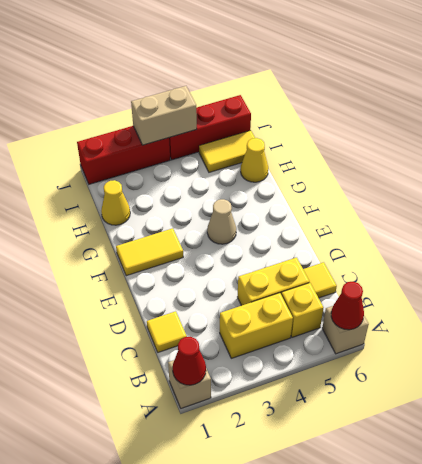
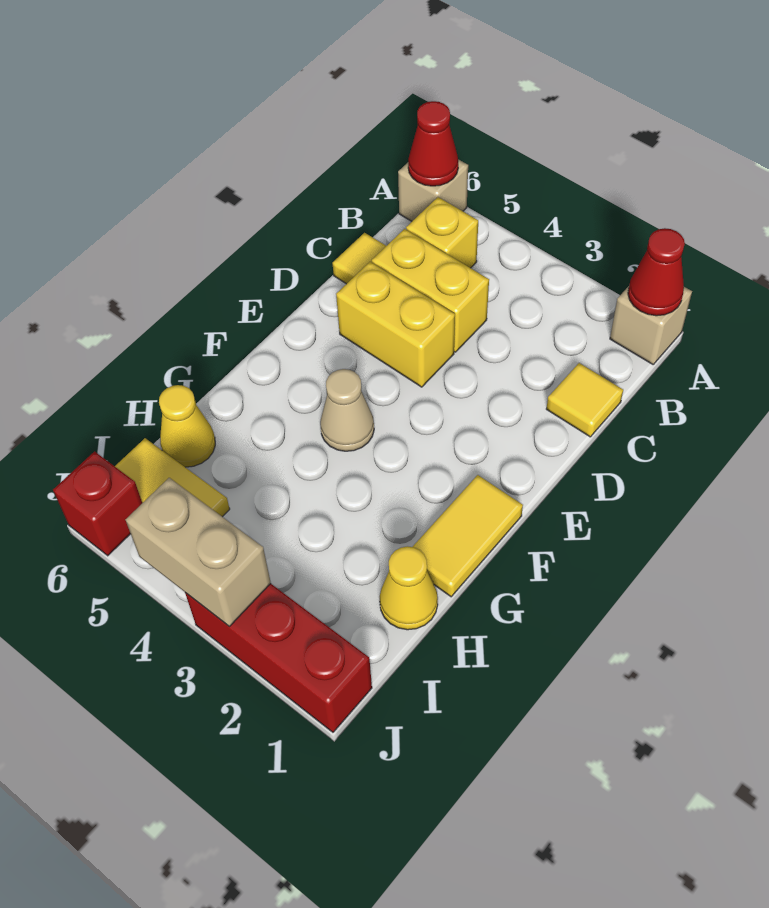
yellow 1x2 brick [220,293,293,358] -> yellow 1x2 brick moved to [336,262,455,387]
yellow 1x2 tile [116,228,183,276] -> yellow 1x2 tile turned to [413,475,523,597]
red 1x3 brick [169,95,251,160] -> red 1x1 brick [53,452,142,556]

